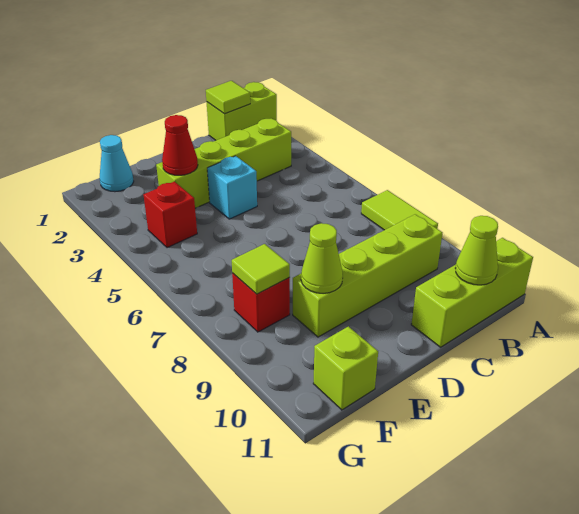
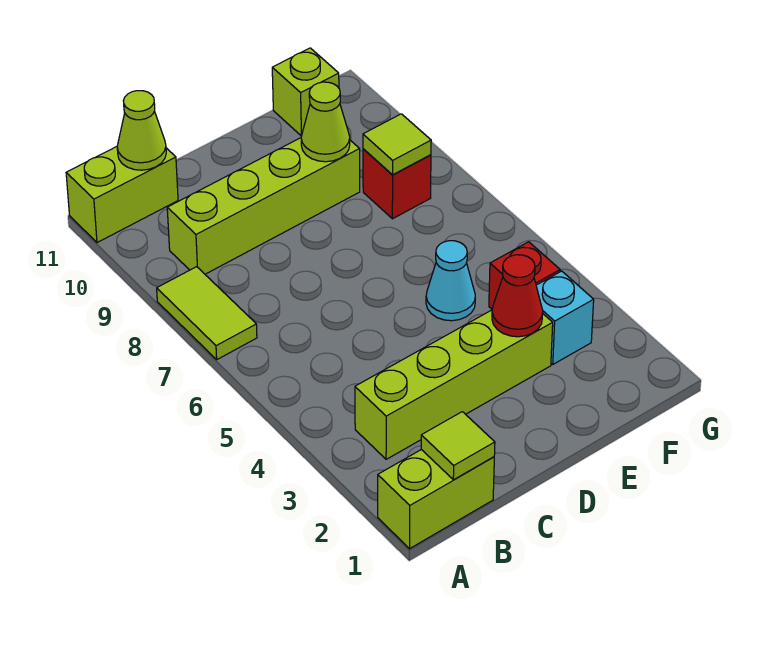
lime 1x3 brick [411,238,533,347] -> lime 1x2 brick [66,147,178,243]
cyan 1x1 brick [207,156,257,219] -> cyan 1x1 brick moved to [536,271,594,364]
cyan 1x1 cone [100,135,134,192] -> cyan 1x1 cone moved to [426,241,475,321]

